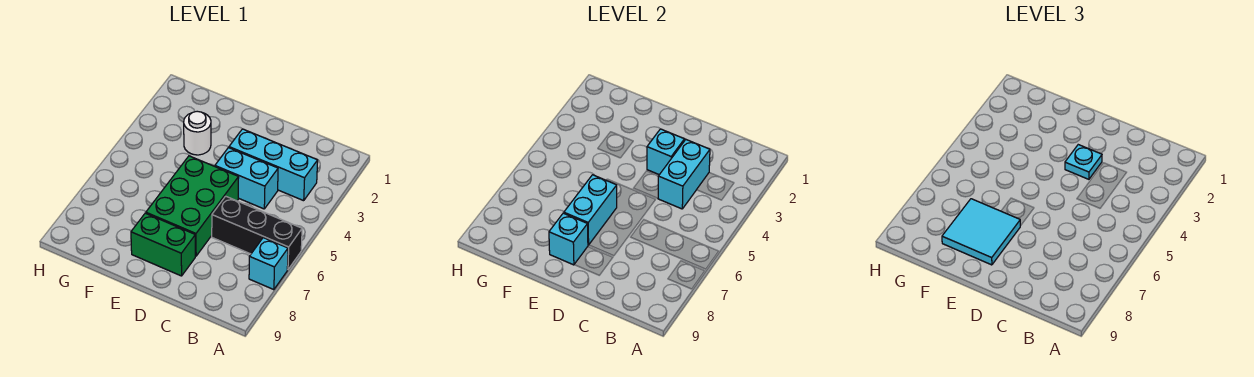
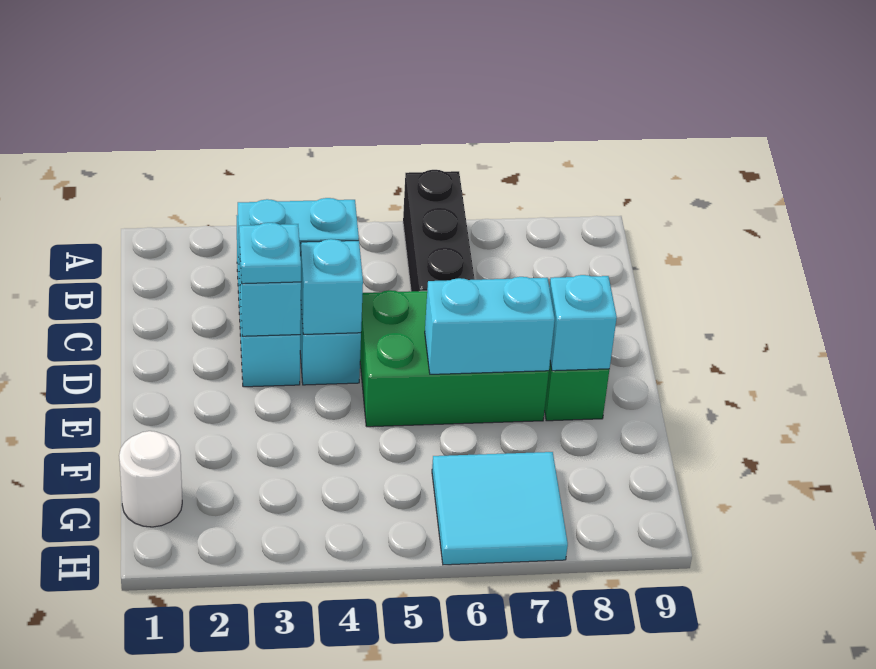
cyan 1x1 brick [249,238,288,290] -> cyan 1x1 brick moved to [301,239,363,334]
cyan 2x2 tile [942,199,1020,265] -> cyan 2x2 tile moved to [432,452,568,565]
white 1x1 round brick [184,111,211,155] -> white 1x1 round brick moved to [119,431,182,527]

